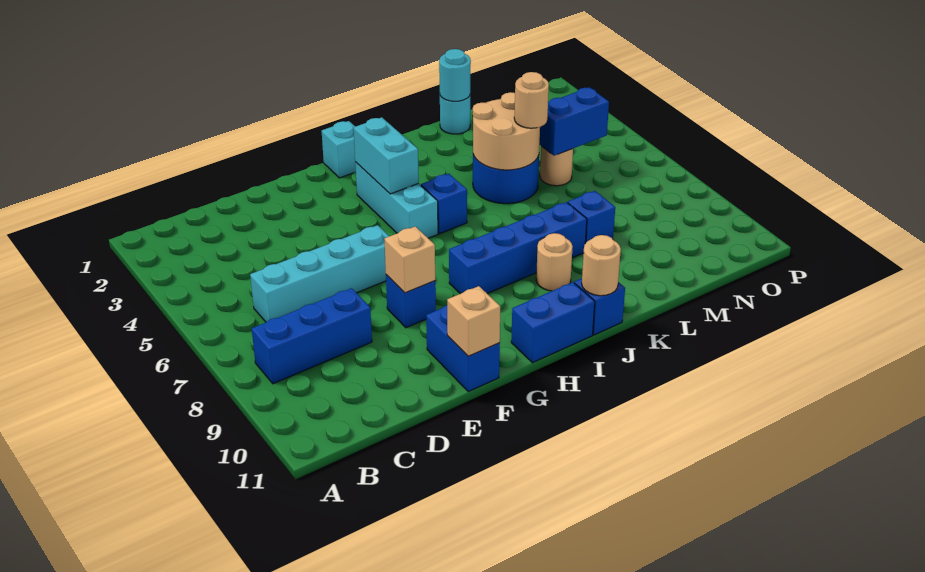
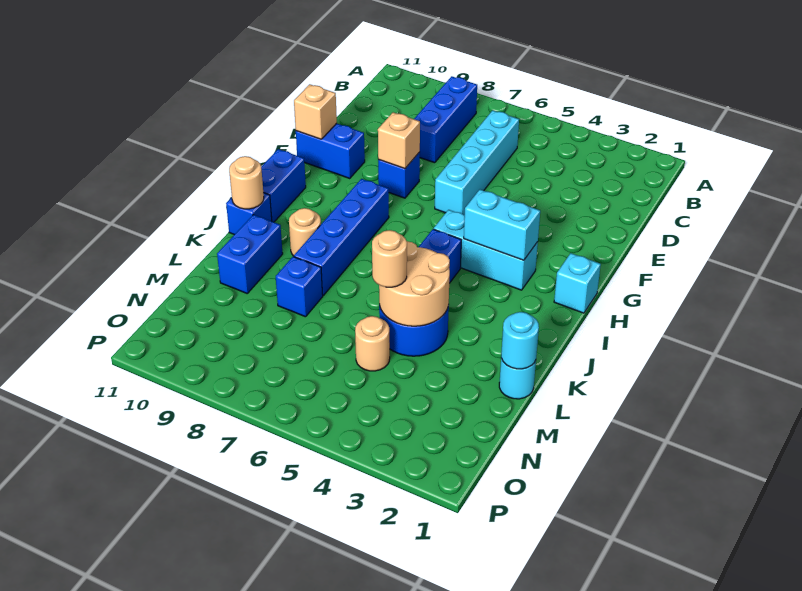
blue 1x2 brick [540,87,609,156] -> blue 1x2 brick moved to [217,215,283,293]

